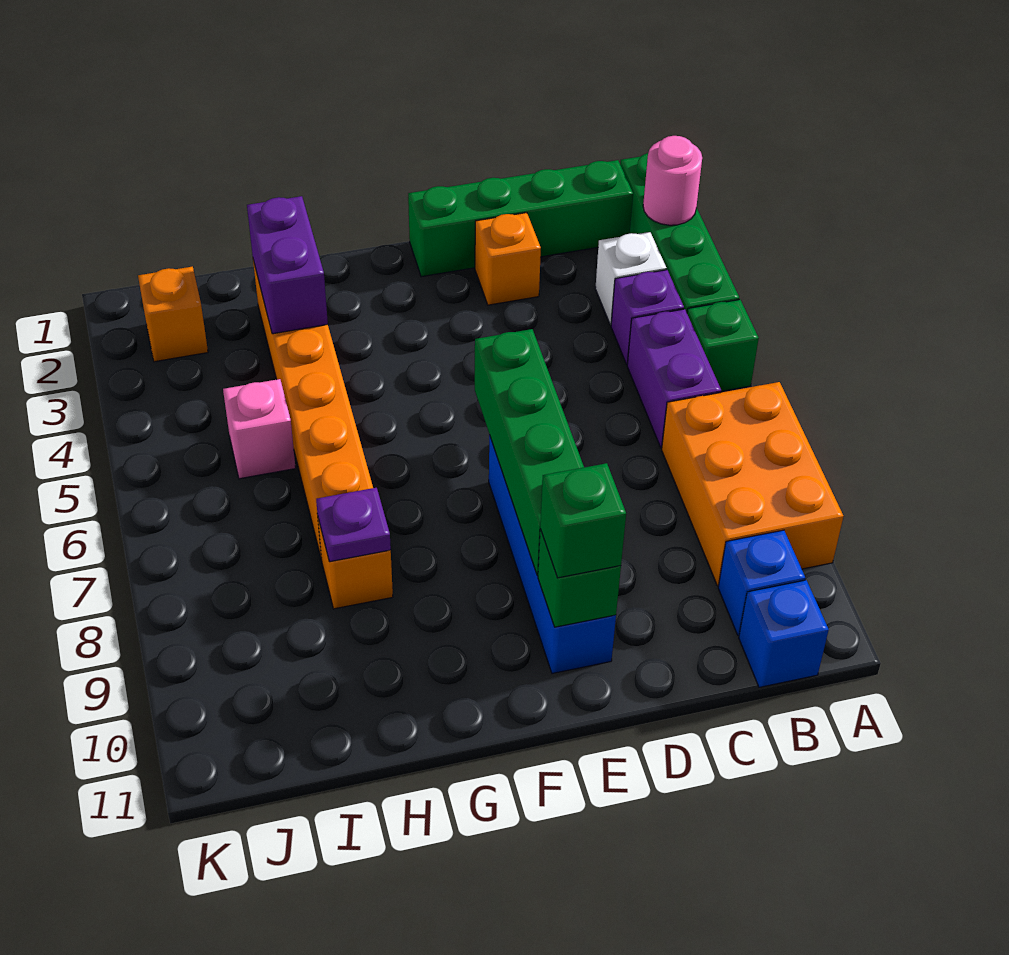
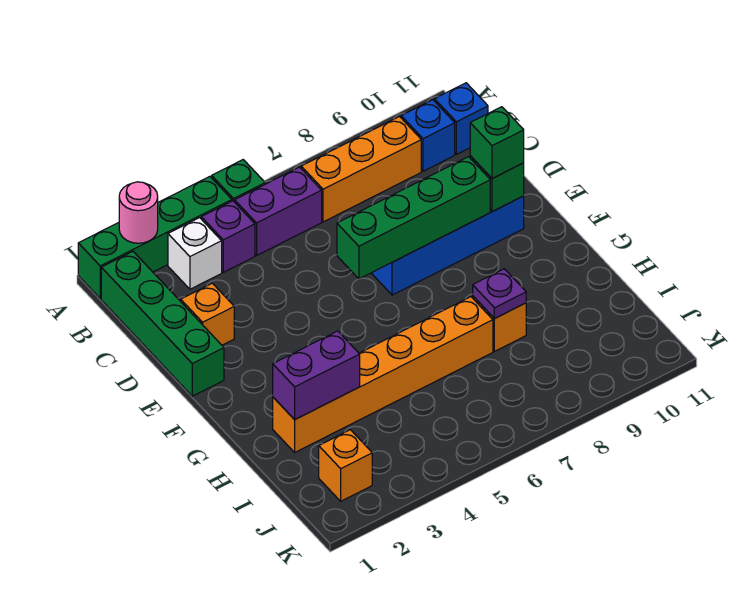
orange 2x3 brick [662,382,844,586] -> orange 1x3 brick [301,117,421,222]
pink 1x1 brick [223,379,296,479] -> none

